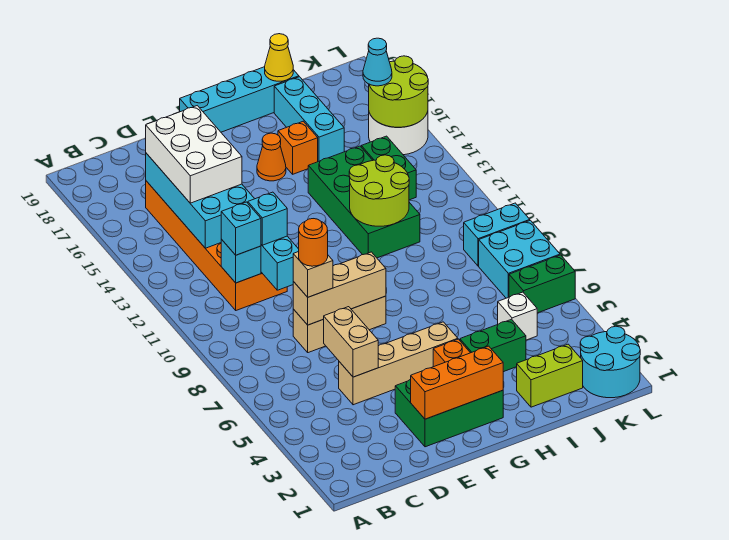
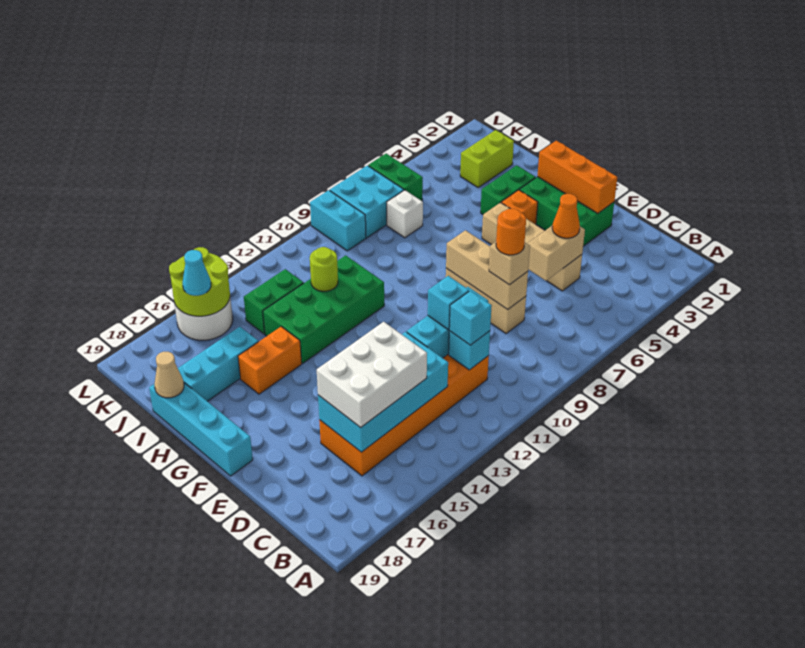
orange 1x1 cone [257,133,286,181] -> orange 1x1 cone moved to [552,194,580,238]
green 1x2 brick [460,319,526,372] -> green 1x2 brick turned to [481,165,536,214]
lime 2x2 round brick [349,155,409,226] -> lime 1x1 round brick [310,247,338,291]
orange 1x1 brick [278,121,318,174] -> orange 1x2 brick [238,327,302,394]
lime 1x2 brick [517,344,583,407] -> lime 1x2 brick turned to [460,130,514,187]
yellow 1x1 cone [265,34,293,81] -> tan 1x1 cone [154,352,184,398]
white 1x1 brick [498,292,537,340] -> white 1x1 brick moved to [387,190,423,238]
cyan 2x2 round brick [580,326,640,398] -> none

